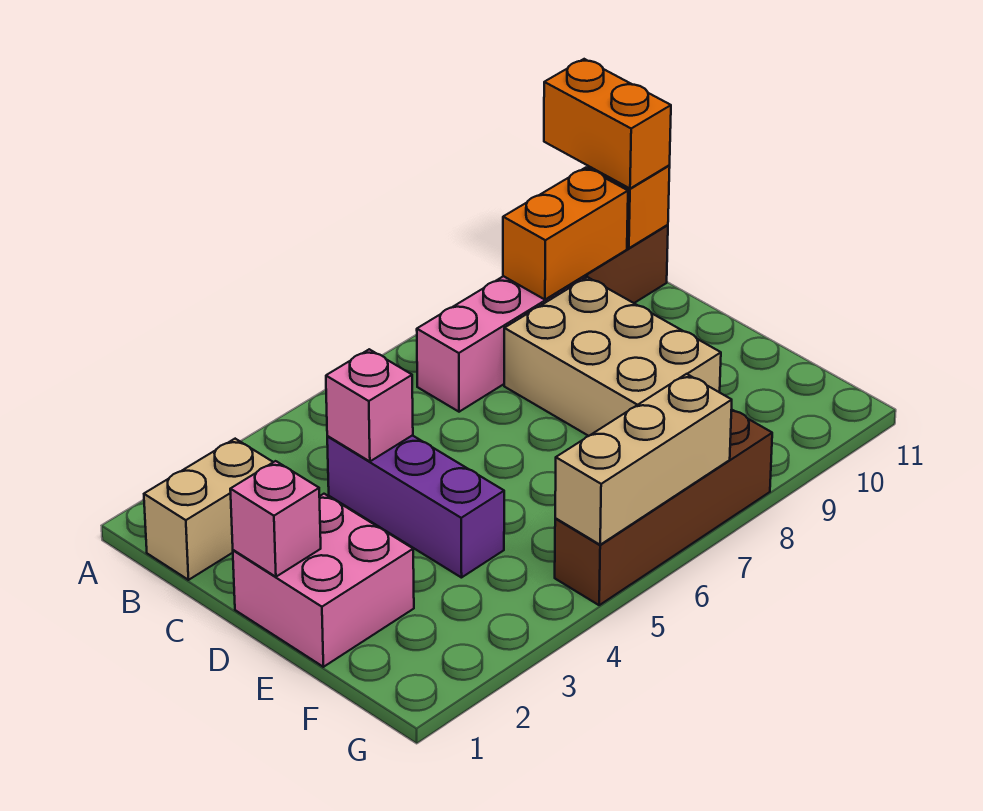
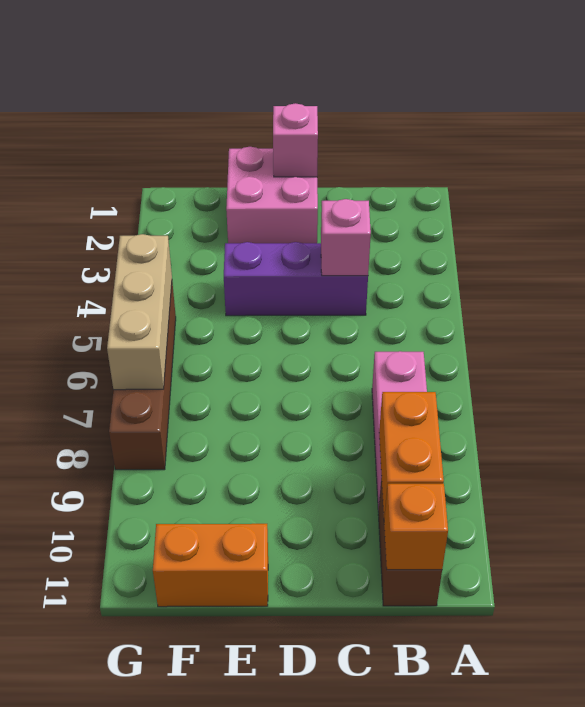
orange 1x2 brick [544,59,671,189] -> orange 1x2 brick moved to [153,524,268,607]
tan 1x2 brick [144,439,273,580] -> none
tan 2x3 brick [504,277,721,436] -> none

